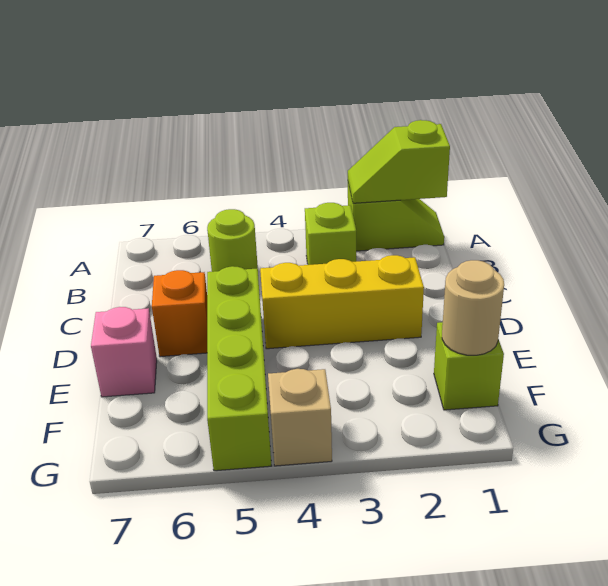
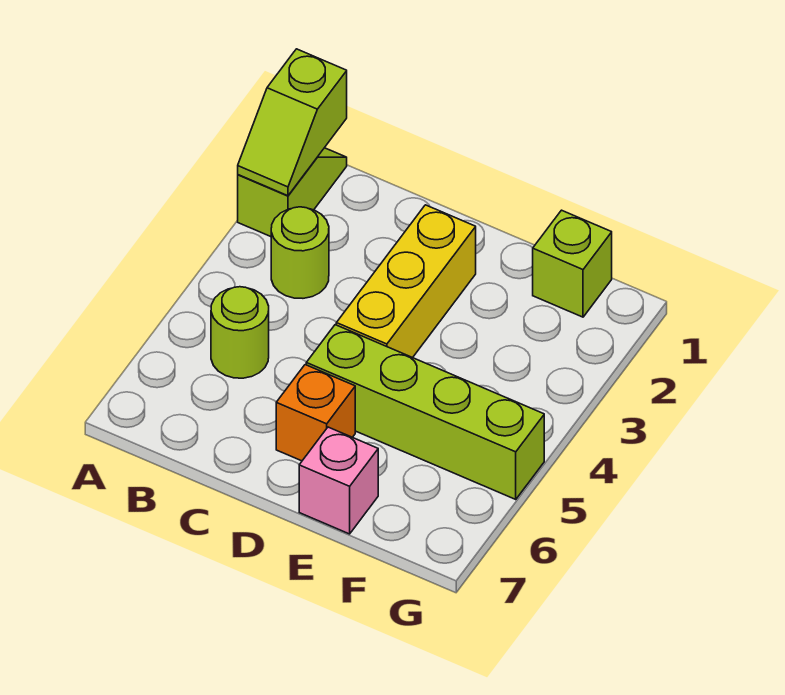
lime 1x1 brick [305,203,356,265] -> lime 1x1 round brick [271,207,329,298]
tan 1x1 round brick [442,260,504,355] -> none
tan 1x1 brick [268,369,332,466] -> none

